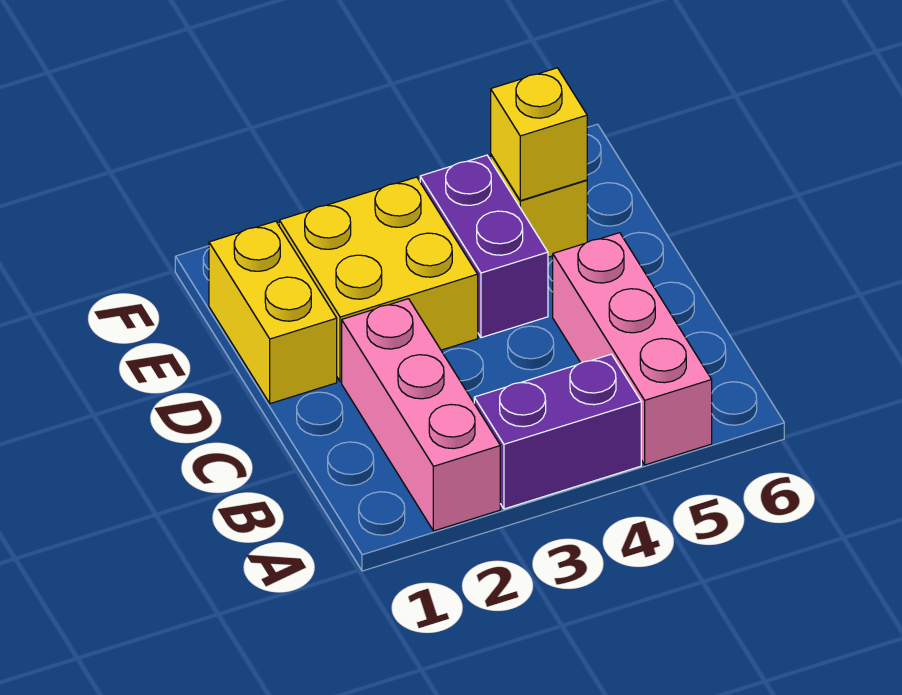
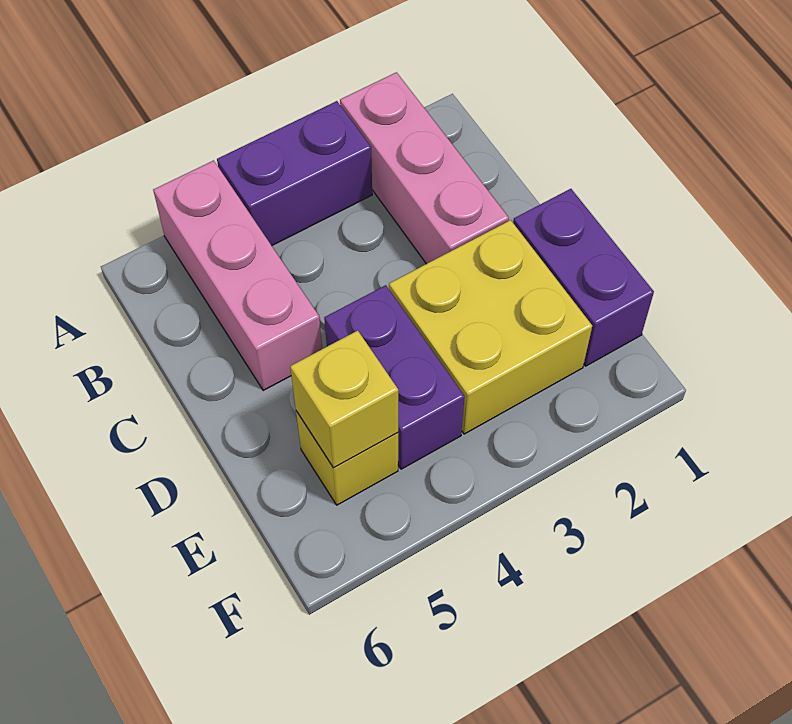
yellow 1x2 brick [209,221,337,404] -> purple 1x2 brick [513,189,654,366]

